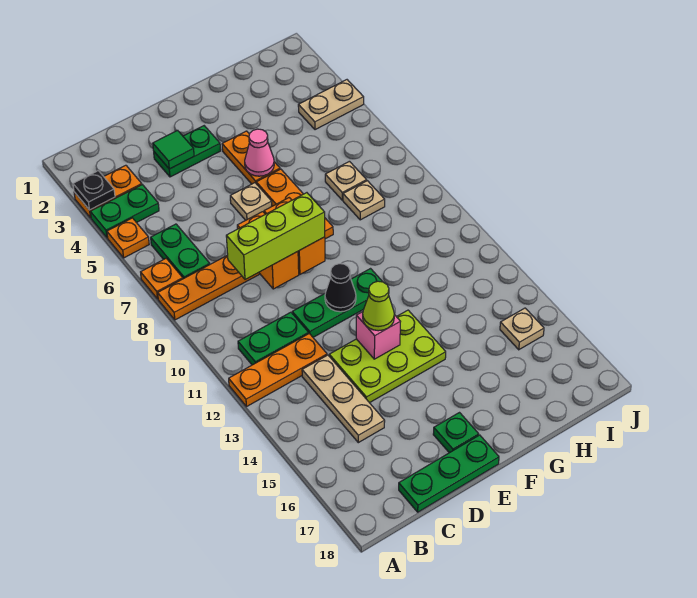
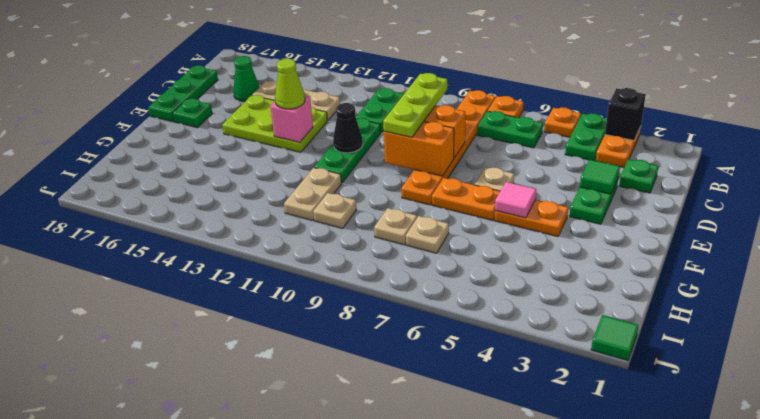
black 1x1 plate [73,171,115,210] -> black 1x1 brick [605,88,646,140]
orange 1x3 plate [229,333,327,407] -> none
none -> green 1x1 plate [619,159,658,193]
lime 1x3 brick [226,193,325,279] -> lime 1x3 plate [383,73,447,137]
none -> green 1x1 cone [233,56,259,102]
lime 2x3 plate [329,310,446,403] -> lime 2x3 plate turned to [222,95,327,152]
pink 1x1 cone [245,129,274,176] -> pink 1x1 tile [495,182,536,218]
tan 1x2 plate [298,80,364,130] -> tan 1x2 plate moved to [284,168,341,221]
tan 1x1 plate [500,308,544,350] -> tan 1x1 plate moved to [313,193,356,228]
none -> green 1x1 tile [591,315,639,361]

